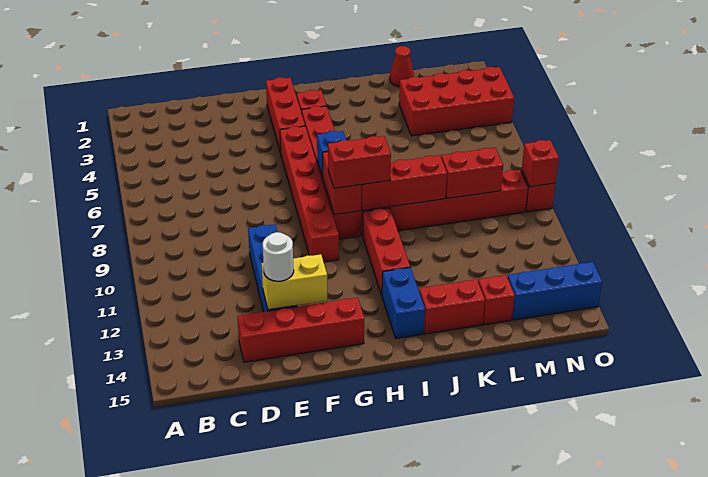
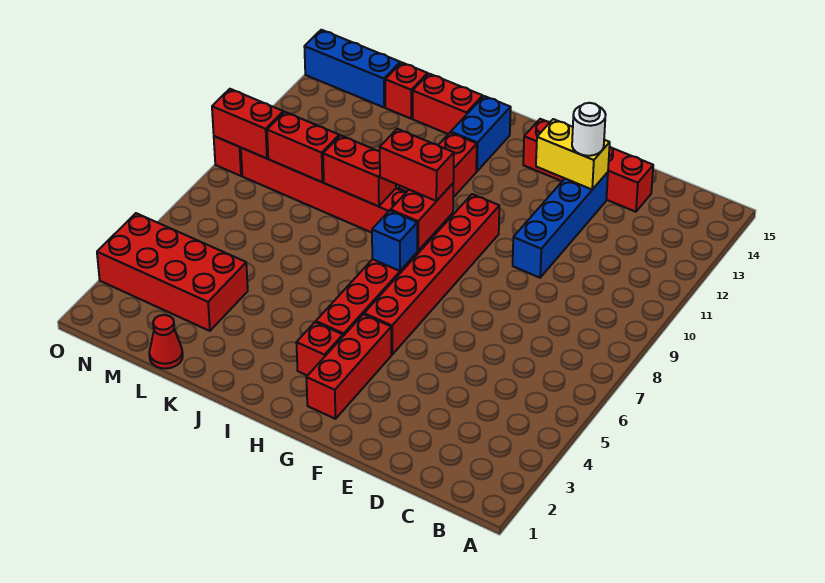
red 1x3 brick [361,155,447,211] -> red 1x2 brick [323,135,396,206]
red 1x1 brick [522,140,559,187] -> red 1x2 brick [212,89,283,158]

